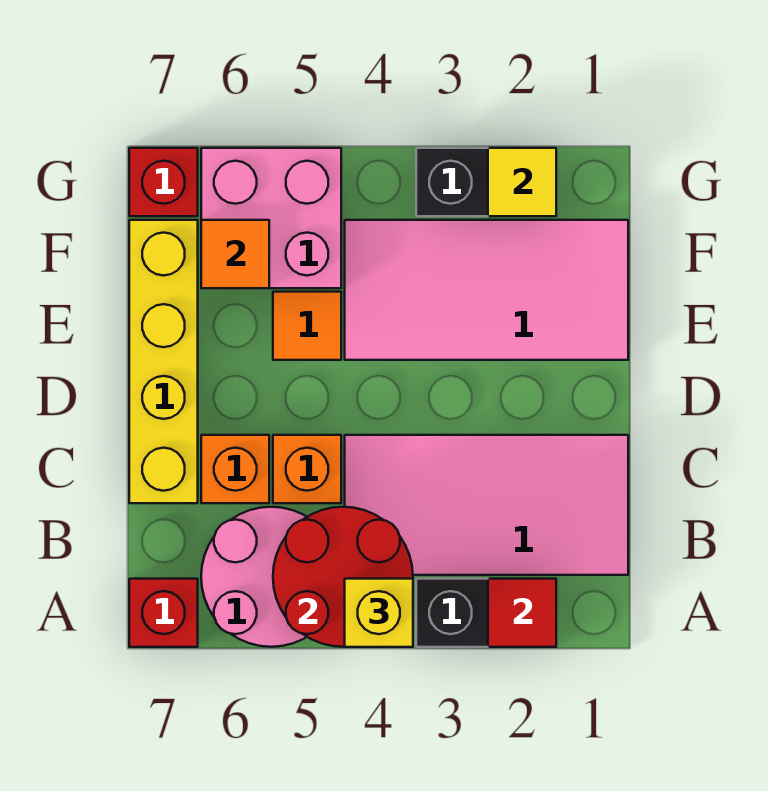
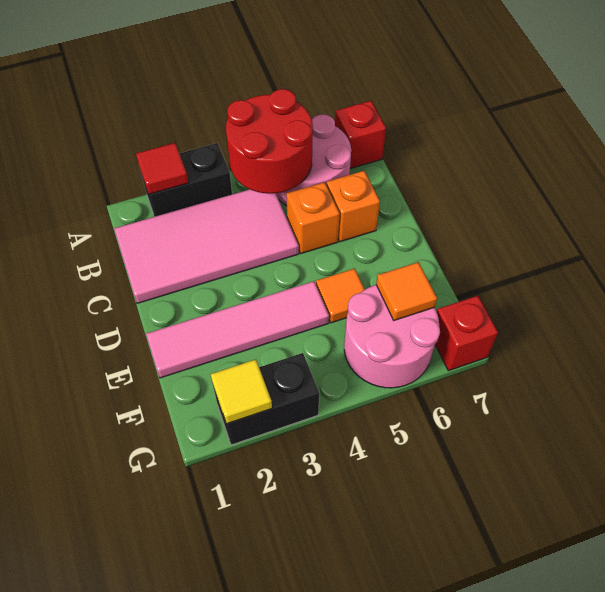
yellow 1x1 brick [345,579,413,647] -> none
yellow 1x4 brick [129,220,198,503] -> none
pink 2x4 tile [345,220,628,360] -> pink 1x4 tile [146,281,329,378]
pink 2x2 brick [201,148,341,288] -> pink 2x2 round brick [344,285,440,388]

